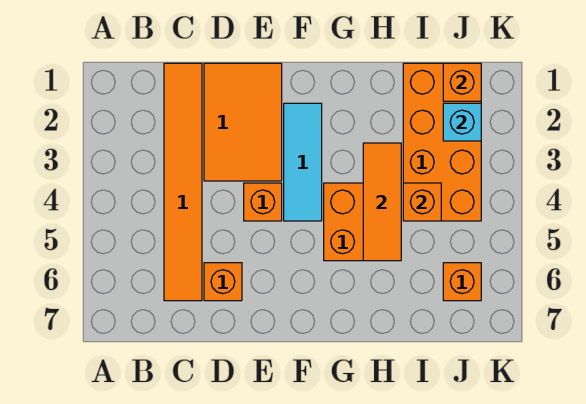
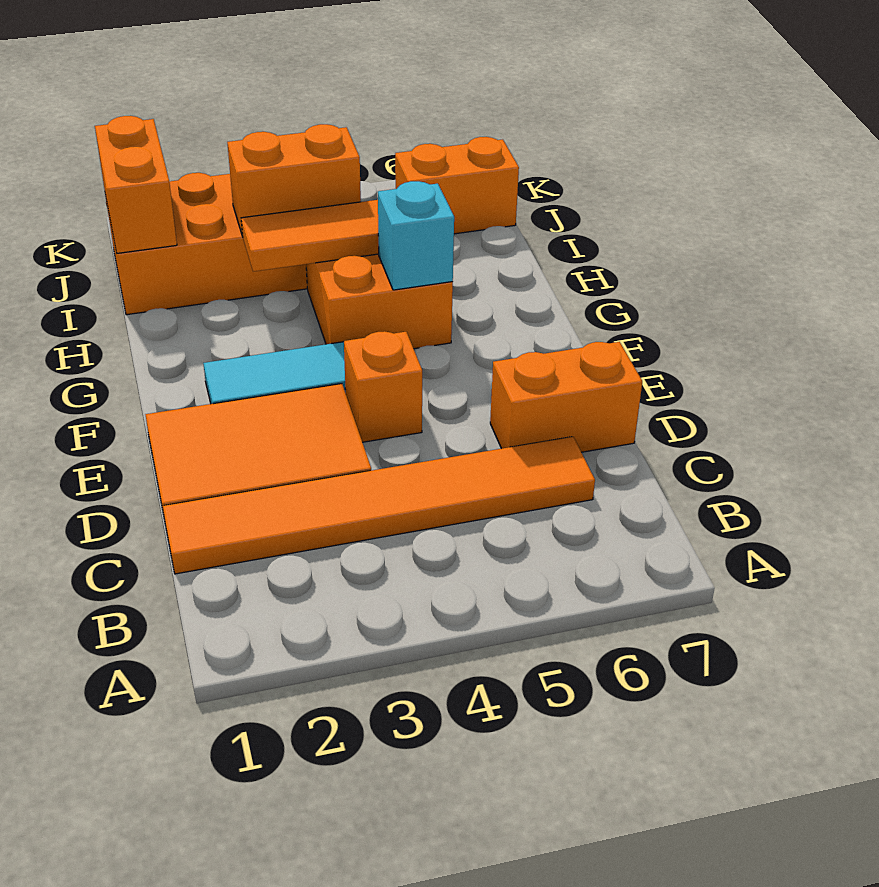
orange 1x1 brick [204,263,242,301] -> orange 1x2 brick [490,342,642,452]
orange 1x1 brick [403,183,441,221] -> orange 1x2 brick [227,124,361,236]
orange 1x1 brick [443,63,481,101] -> orange 1x2 brick [95,116,177,253]
cyan 1x1 brick [443,103,481,141] -> cyan 1x1 brick moved to [378,181,454,290]
orange 1x1 brick [443,263,481,301] -> orange 1x2 brick [395,137,519,234]

